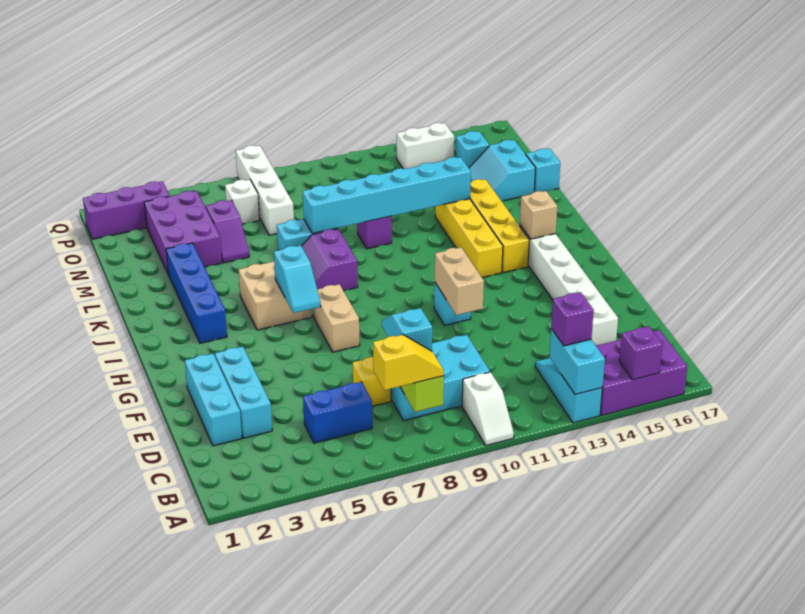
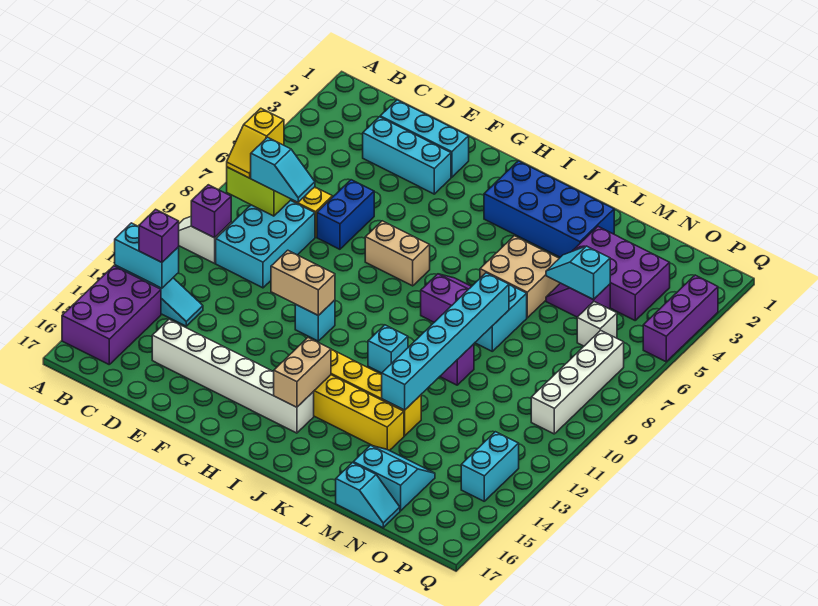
purple 1x1 brick [619,326,663,380] -> purple 1x1 brick moved to [191,185,231,238]
blue 1x2 brick [303,382,372,443] -> blue 1x2 brick moved to [317,180,374,249]
cyan 1x2 slope [274,245,321,313] -> cyan 1x2 slope moved to [546,246,610,300]
blue 1x4 brick [166,243,227,343] -> blue 2x4 brick [484,161,614,257]
tan 2x2 brick [239,261,312,330] -> tan 2x2 brick moved to [480,236,560,318]
tan 1x1 brick [520,191,557,239] -> tan 1x2 brick [274,338,331,407]
white 1x4 brick [236,145,294,235] -> white 1x4 brick turned to [531,330,624,434]
cyan 1x1 brick [456,131,489,168] -> cyan 1x1 brick moved to [368,325,408,373]
purple 1x3 brick [83,181,170,239] -> purple 1x3 brick moved to [643,275,718,362]
white 1x2 brick [397,123,454,169] -> cyan 1x2 brick [461,432,519,501]

